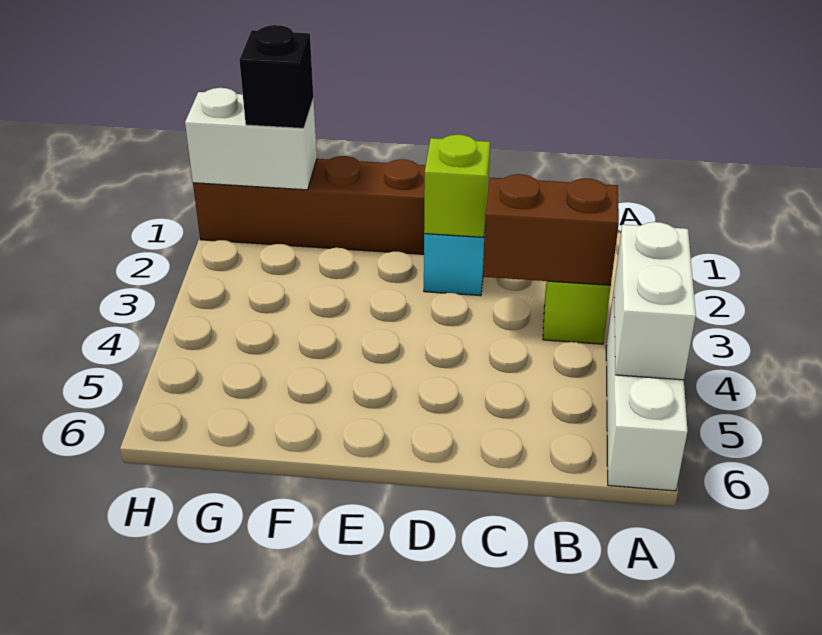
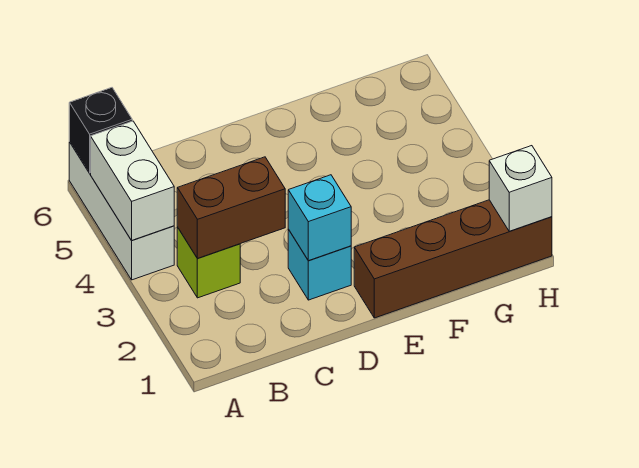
lime 1x1 brick [424,135,490,237] -> cyan 1x1 brick [288,175,351,261]
white 1x2 brick [185,88,317,190] -> white 1x1 brick [489,146,552,231]
black 1x1 brick [239,25,313,128] -> black 1x1 brick moved to [69,88,132,173]

